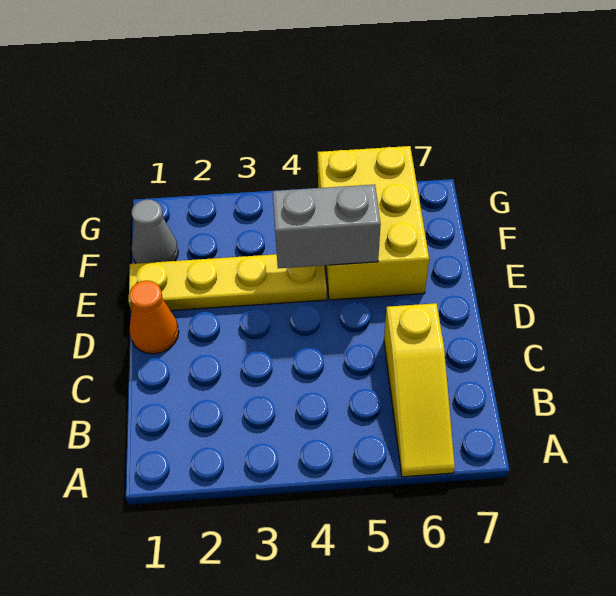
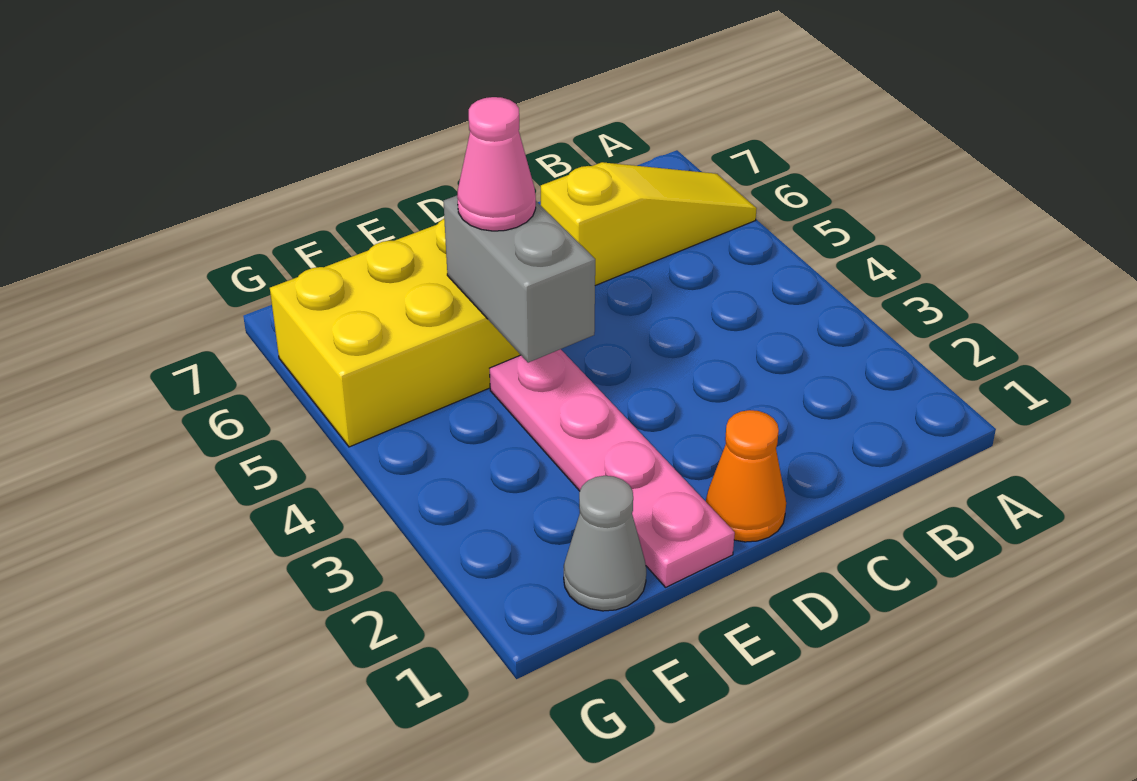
yellow 1x4 plate [129,254,327,311] -> pink 1x4 plate [490,349,735,587]
none -> pink 1x1 cone [457,97,536,231]

